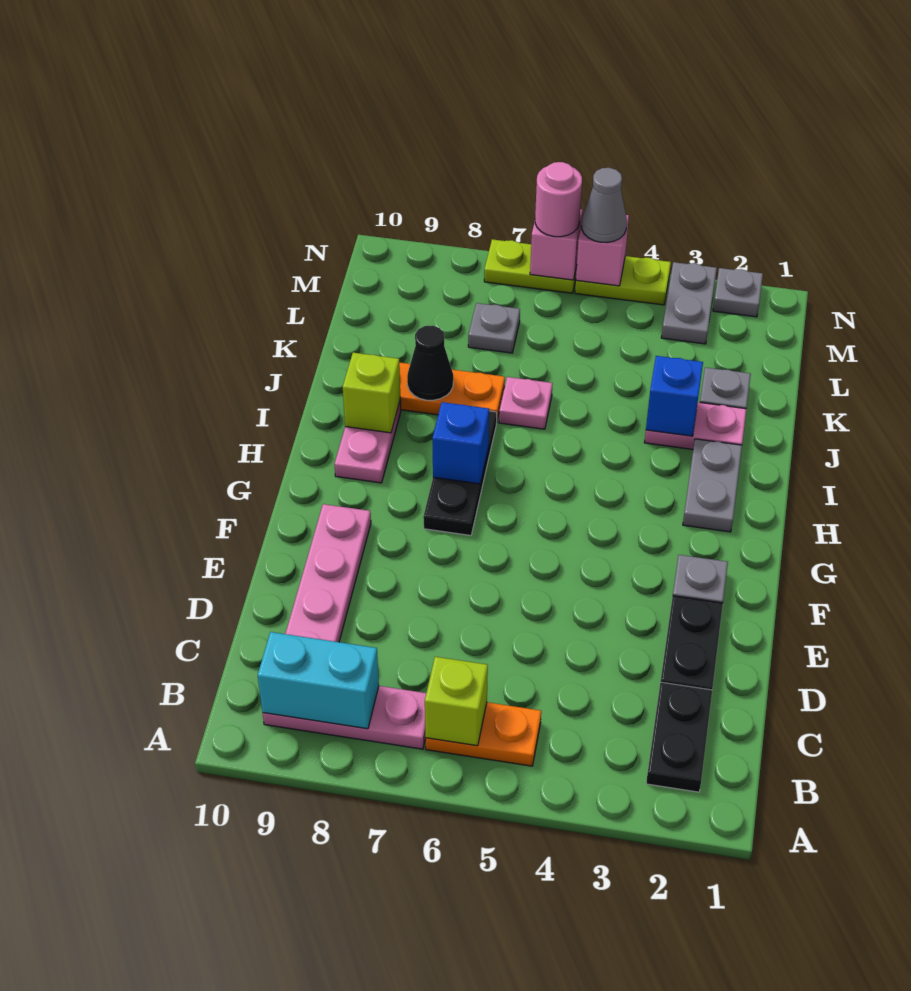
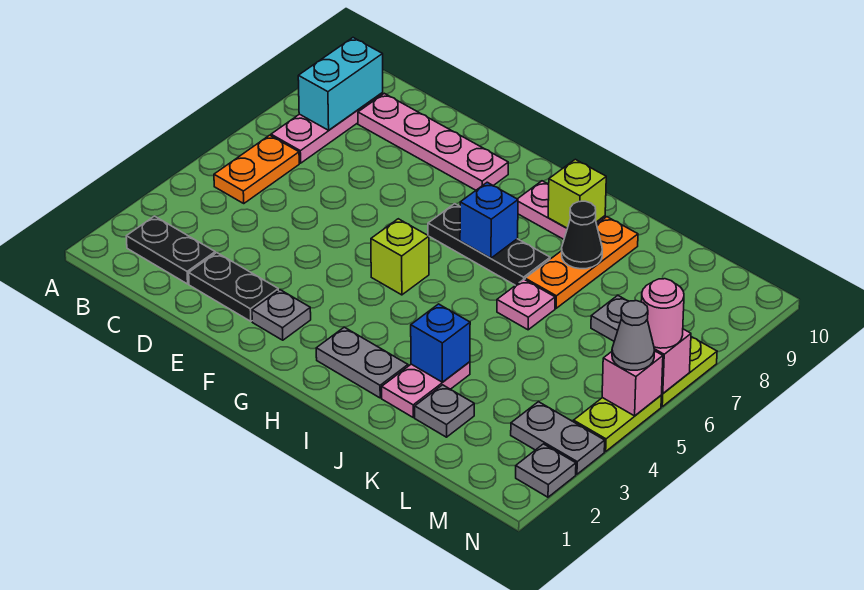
lime 1x1 brick [425,657,488,746] -> lime 1x1 brick moved to [371,219,429,295]

